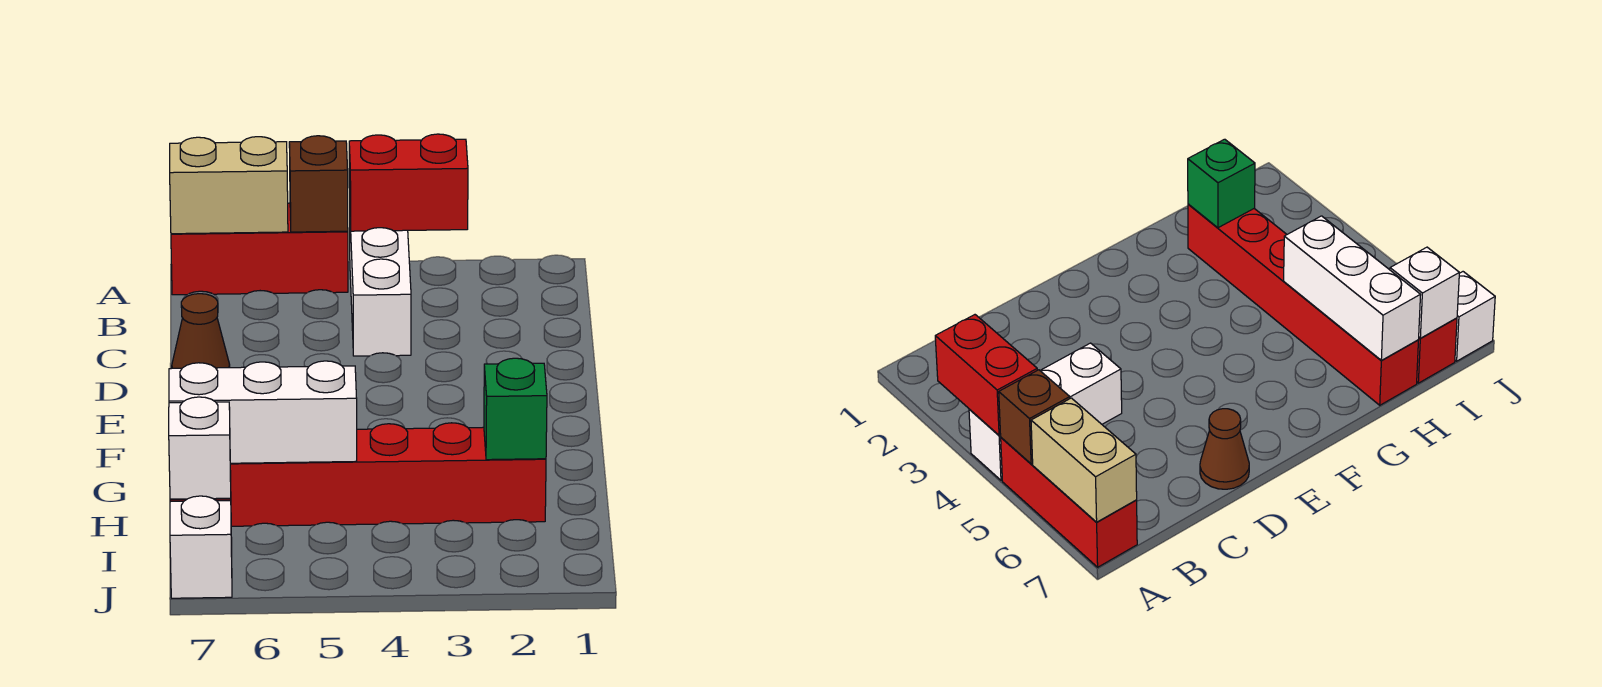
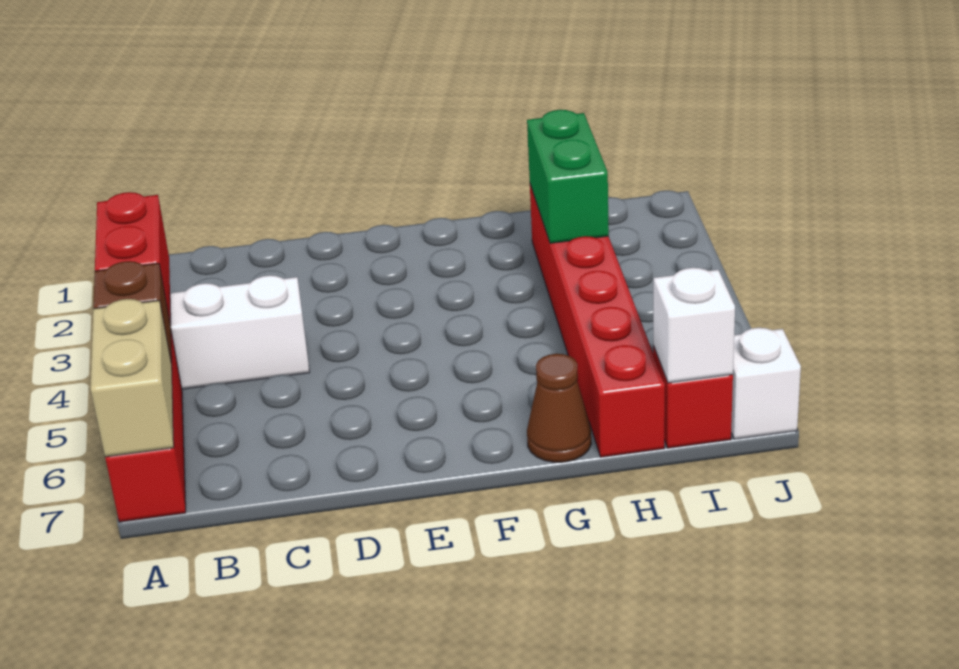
brown 1x1 cone [172,294,230,368] -> brown 1x1 cone moved to [527,354,591,462]
green 1x1 brick [484,358,547,460] -> green 1x2 brick [527,110,609,243]
white 1x3 brick [169,361,357,463] -> none

